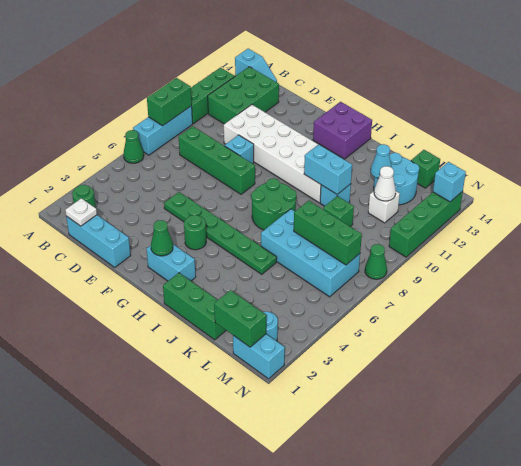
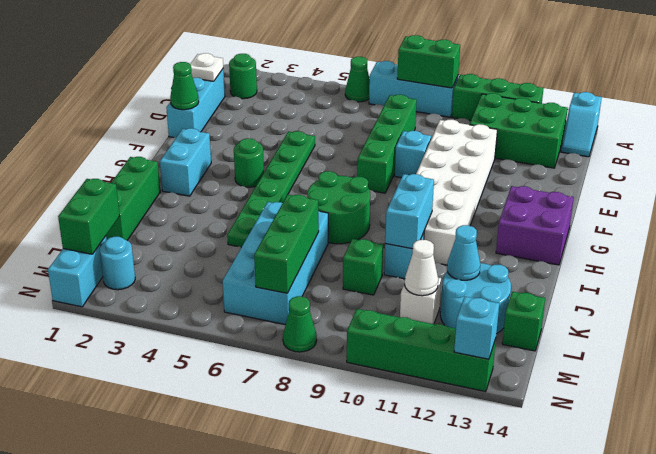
green 1x1 cone [151,220,173,256] -> green 1x1 cone moved to [170,62,199,110]

